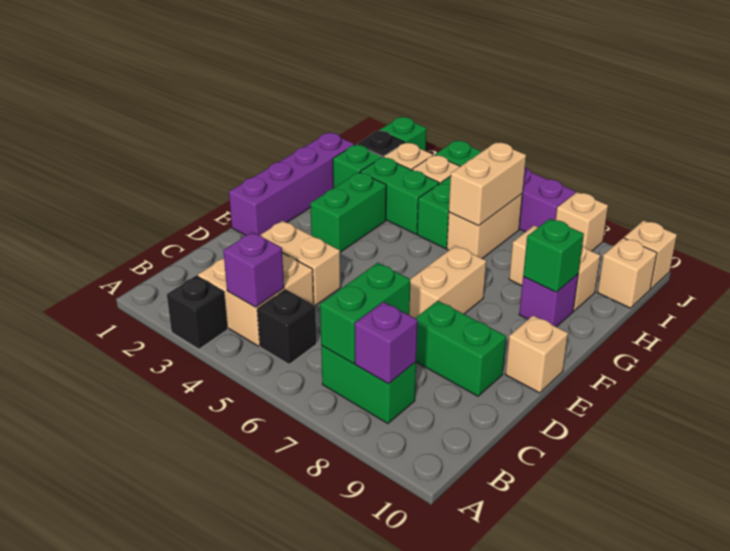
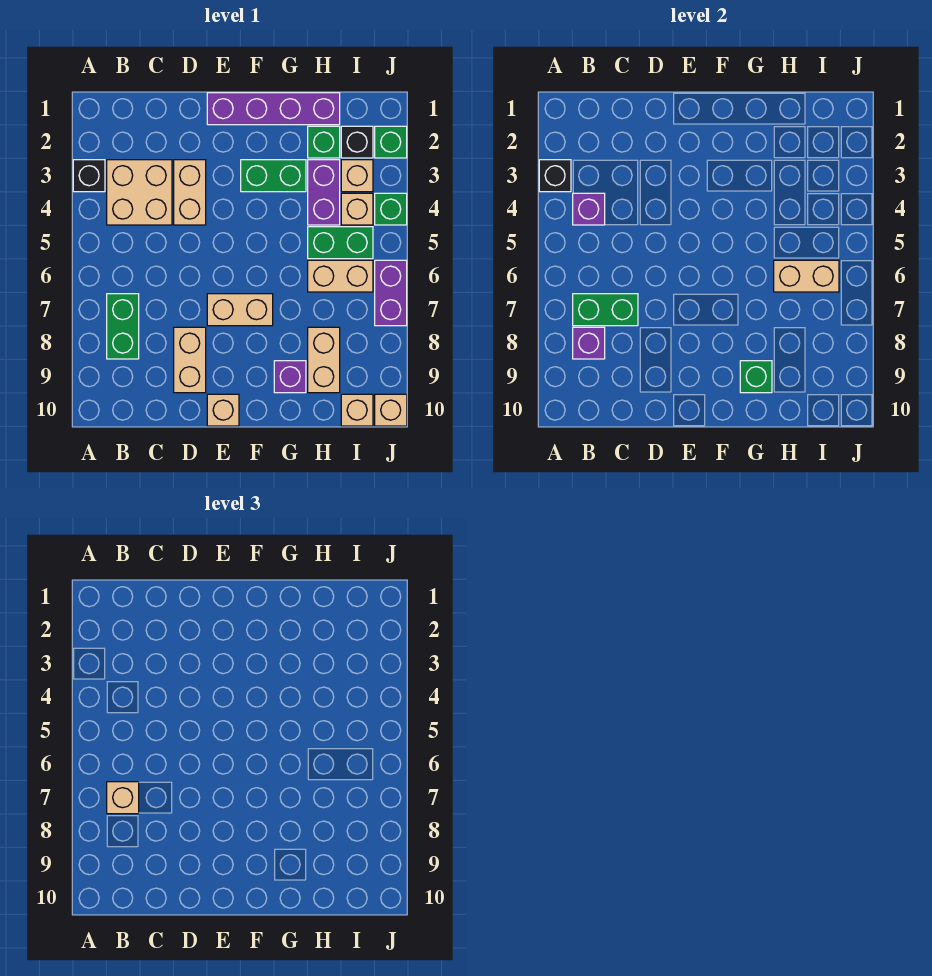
black 1x1 brick [257,289,317,364] -> black 1x1 brick moved to [539,160,571,192]
green 1x2 brick [415,301,506,396] -> tan 1x2 brick [174,327,206,393]
green 1x2 brick [360,157,439,234] -> purple 1x2 brick [308,160,340,225]
tan 1x1 brick [556,192,608,251] -> tan 1x1 brick moved to [107,782,139,814]

